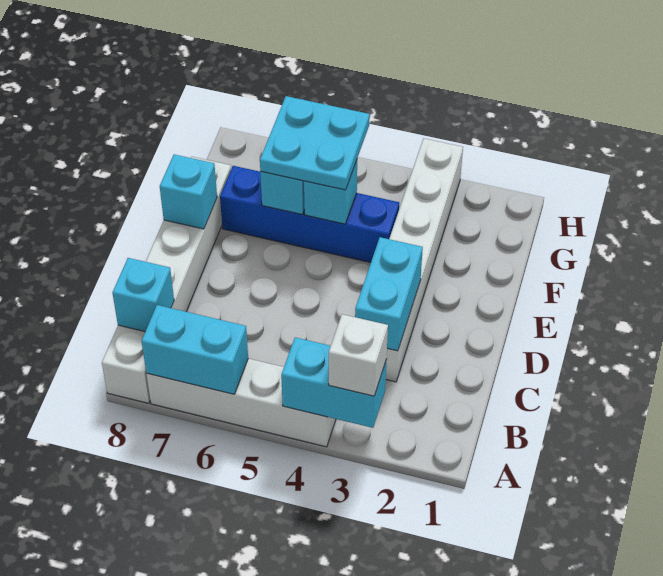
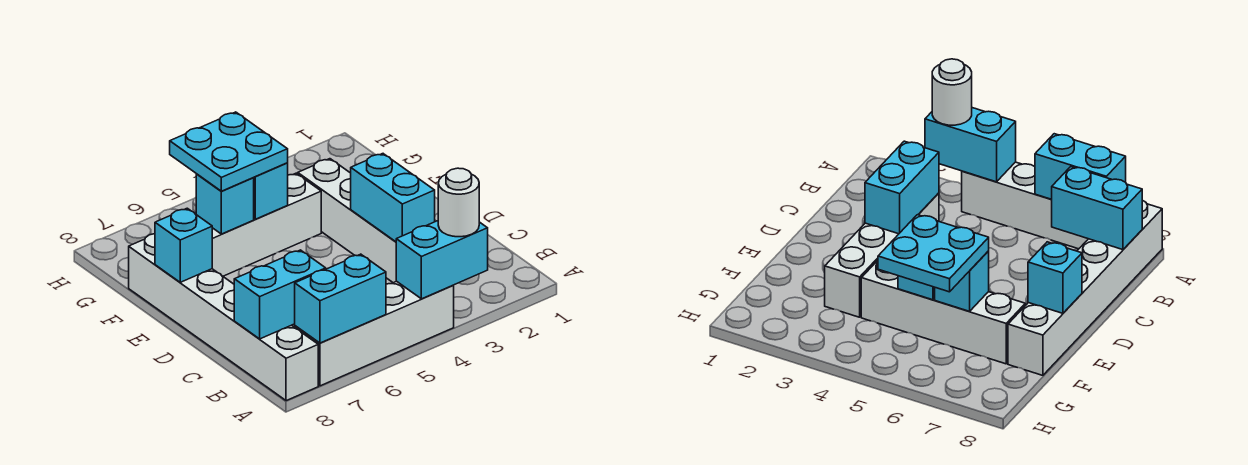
white 1x1 brick [329,314,388,396] -> white 1x1 round brick [438,168,479,237]
cyan 1x1 brick [112,258,174,332] -> cyan 1x2 brick [234,250,326,339]
white 1x6 brick [386,138,463,382] -> white 1x4 brick [298,159,396,283]
blue 1x4 brick [220,166,399,262] -> white 1x4 brick [212,173,321,276]

